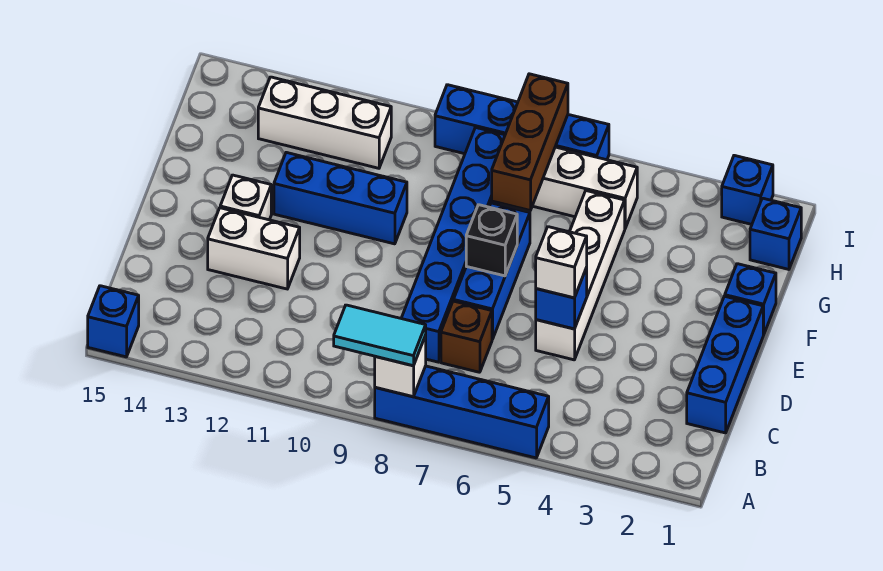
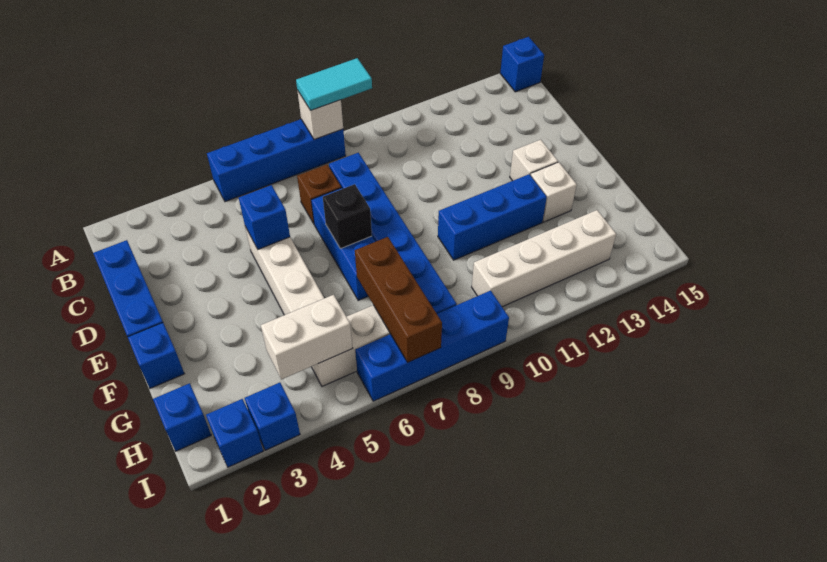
white 1x1 brick [536,227,587,298] -> white 1x1 brick moved to [530,162,577,222]
white 1x2 brick [208,208,300,289] -> white 1x2 brick moved to [261,295,353,379]
white 1x3 brick [258,77,391,168] -> white 1x4 brick [472,210,616,307]
none -> blue 1x1 brick [245,383,300,450]

